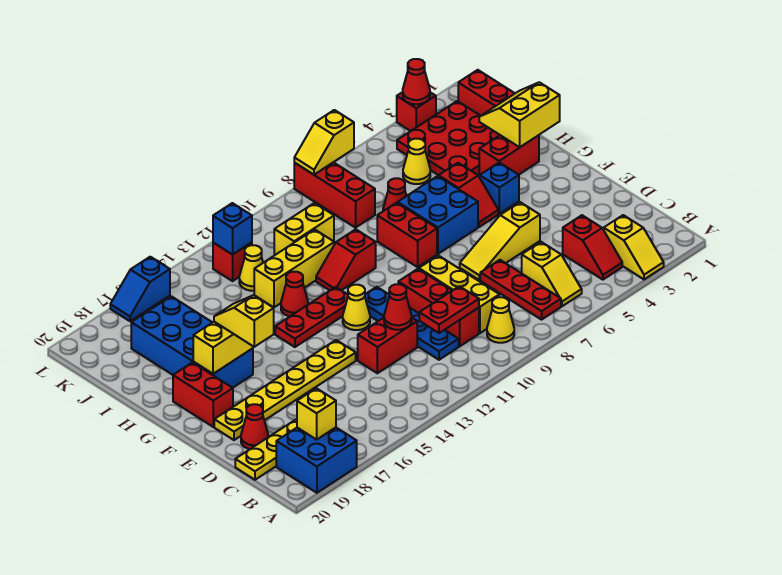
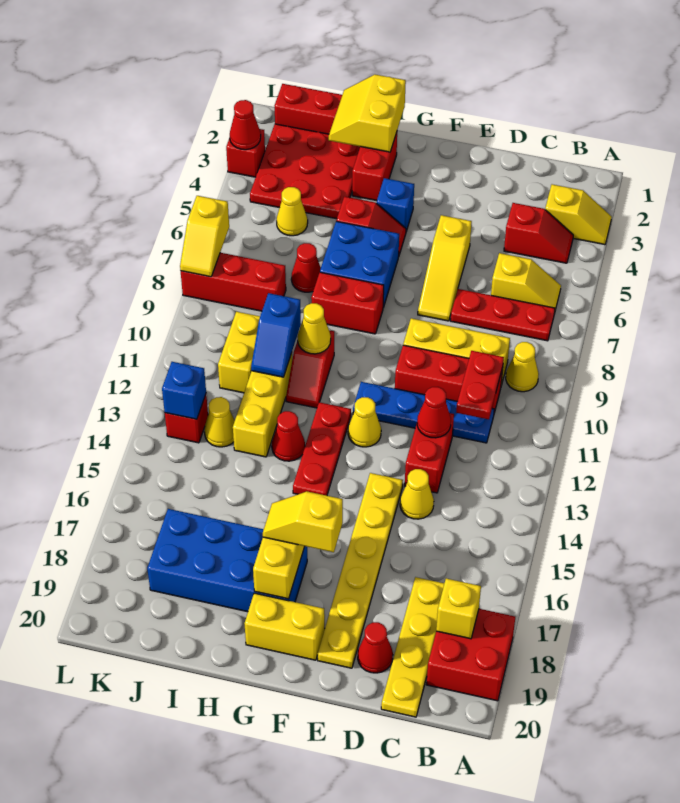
blue 2x2 brick [276,428,357,493] -> red 2x2 brick [426,609,515,701]
none -> yellow 1x1 cone [400,469,434,519]
red 1x2 brick [173,363,233,427] -> yellow 1x2 brick [244,593,325,660]
none -> yellow 1x1 cone [298,303,331,354]
blue 1x2 slope [110,257,170,321] -> blue 1x2 slope moved to [251,293,301,377]

